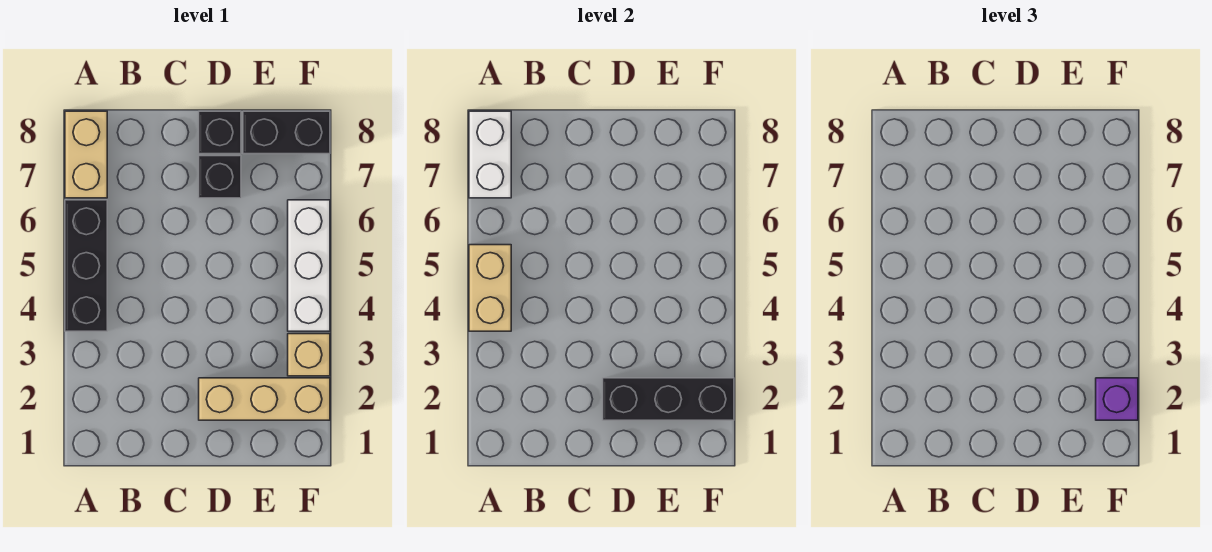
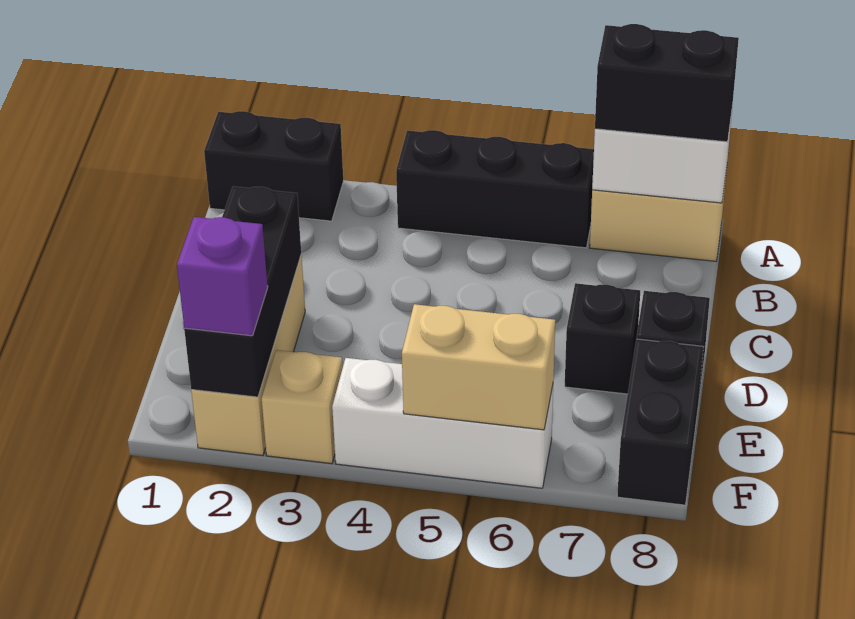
none -> black 1x2 brick [204,111,343,221]
tan 1x2 brick [469,245,511,331] -> tan 1x2 brick moved to [402,304,555,430]
none -> black 1x2 brick [595,24,739,142]

